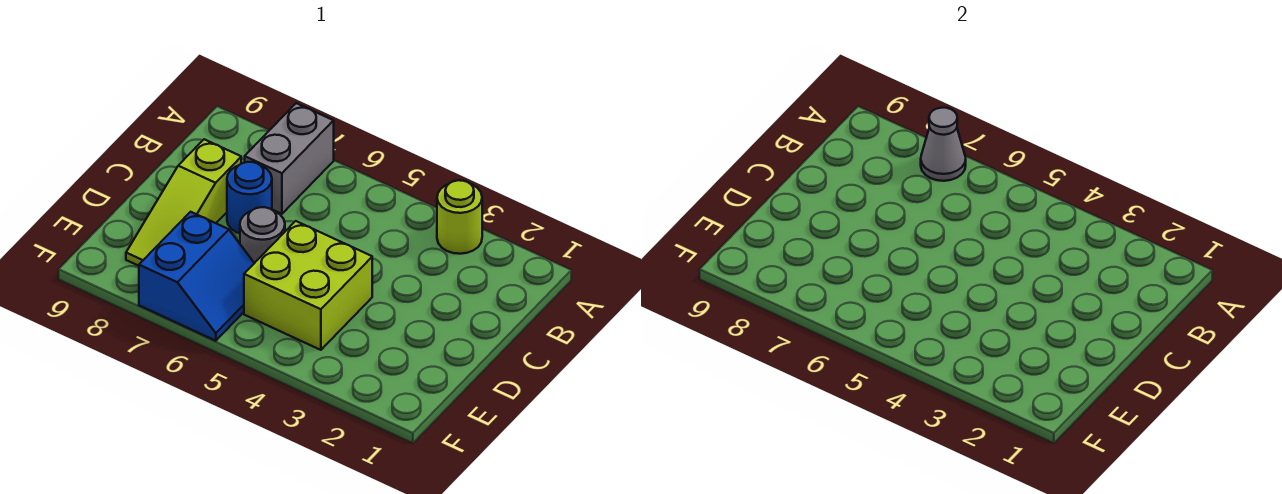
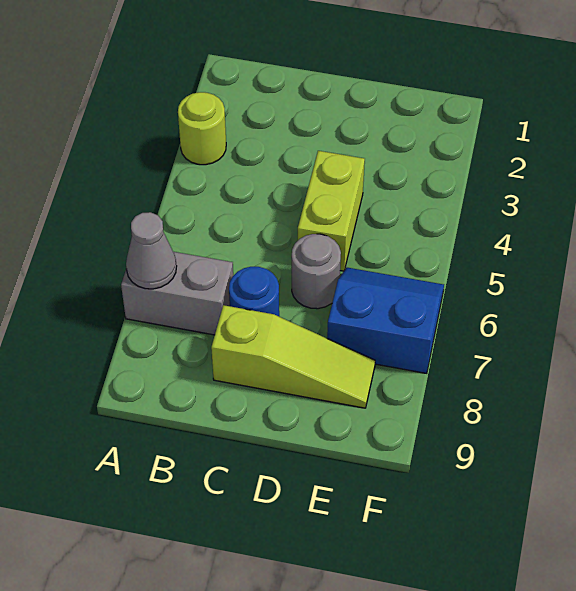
lime 2x2 brick [244,221,372,350] -> lime 1x2 brick [298,151,365,271]

